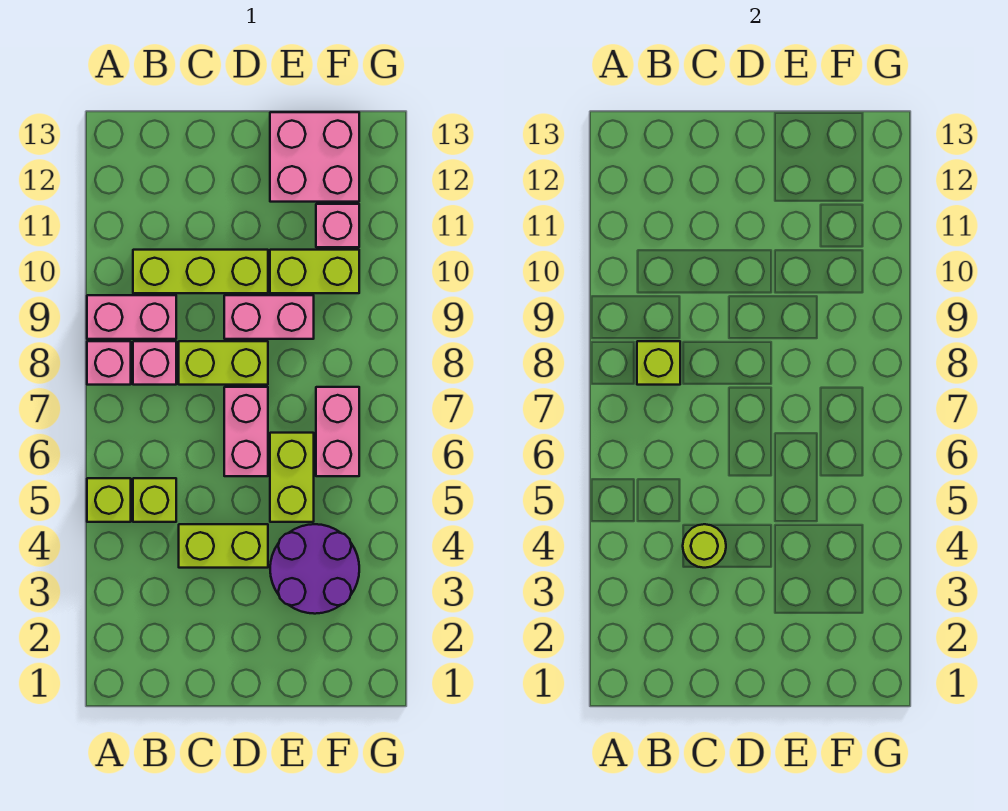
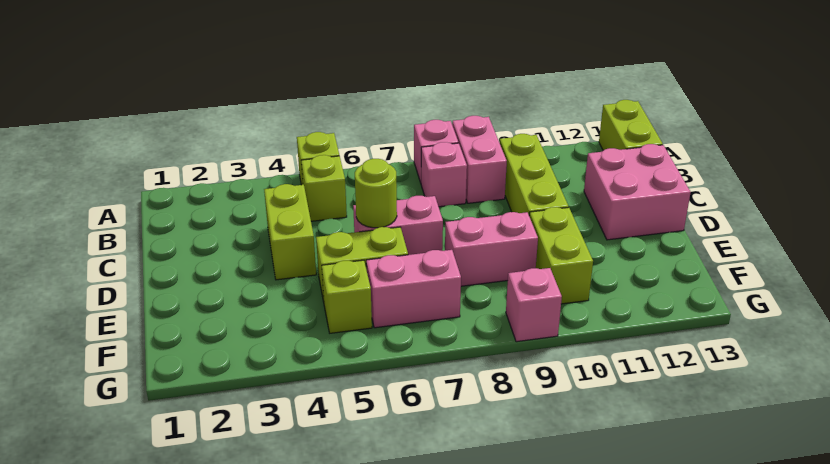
lime 1x1 brick [637,341,680,385] -> lime 1x1 brick moved to [322,260,372,333]
lime 1x1 round brick [683,524,726,568] -> lime 1x1 round brick moved to [355,159,397,228]
lime 1x2 brick [179,341,268,385] -> lime 1x2 brick moved to [599,100,663,150]
pink 1x2 brick [224,295,314,339] -> pink 1x2 brick turned to [445,212,538,286]
purple 2x2 round brick [270,524,359,614] -> none
pink 2x2 brick [270,112,359,202] -> pink 2x2 brick moved to [584,144,691,240]
pink 1x1 brick [316,204,359,247] -> pink 1x1 brick moved to [506,268,562,342]

